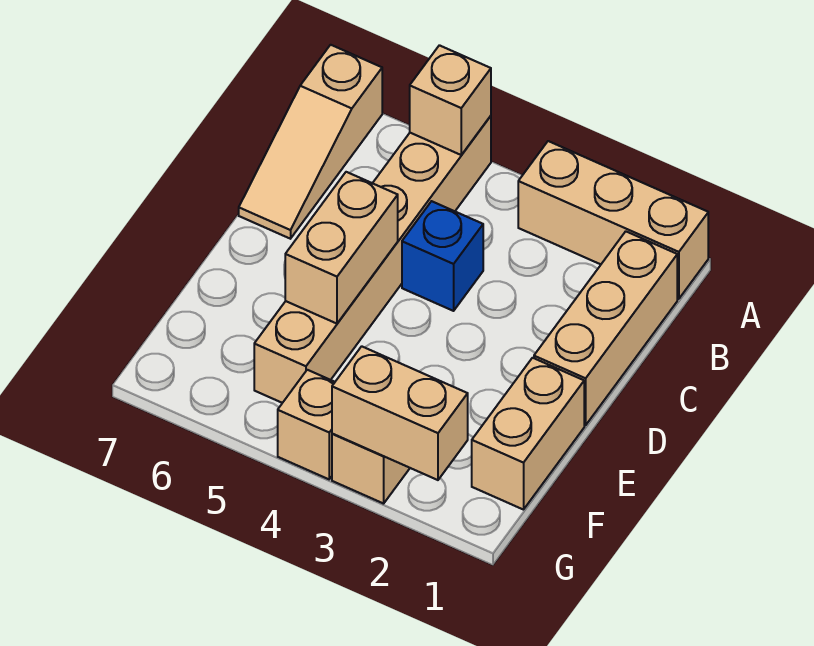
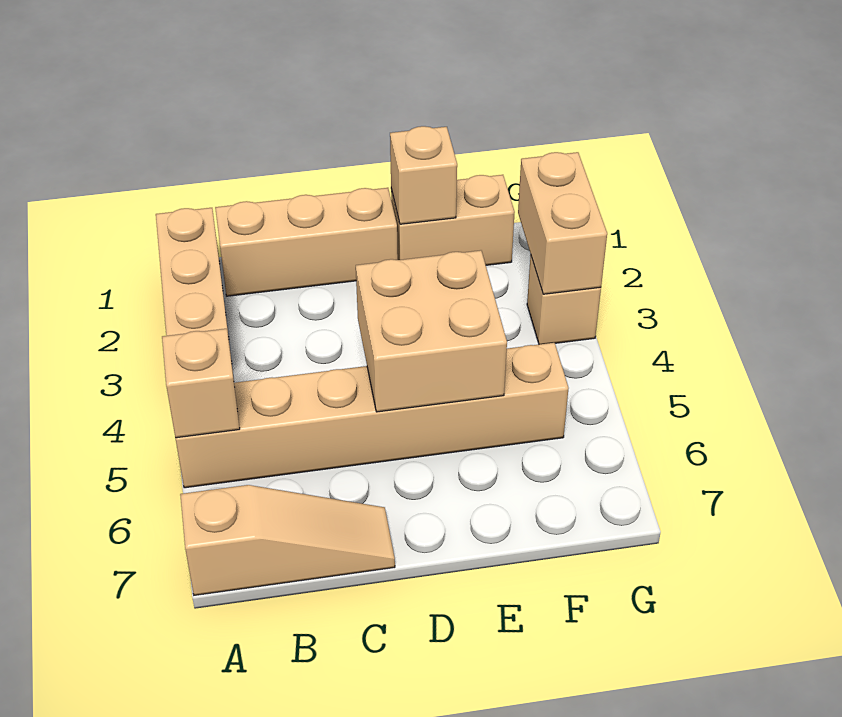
blue 1x1 brick [402,201,483,311] -> none
tan 1x2 brick [285,172,398,324] -> tan 2x2 brick [356,250,507,412]
tan 1x1 brick [278,370,335,479] -> tan 1x1 brick moved to [390,126,457,224]

